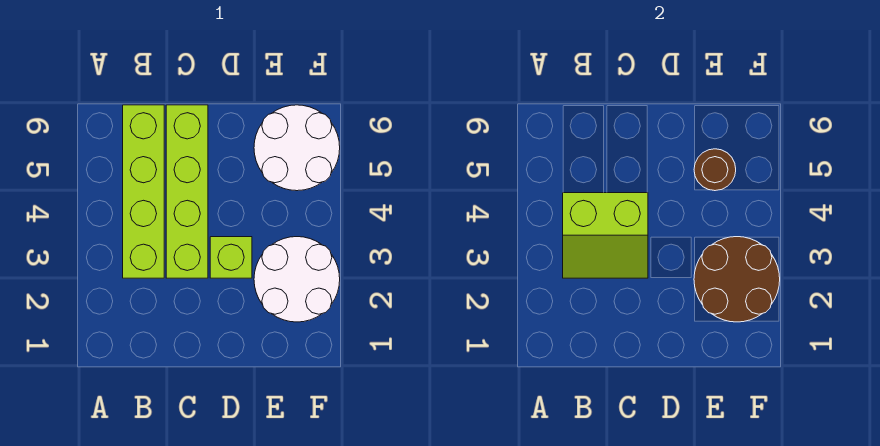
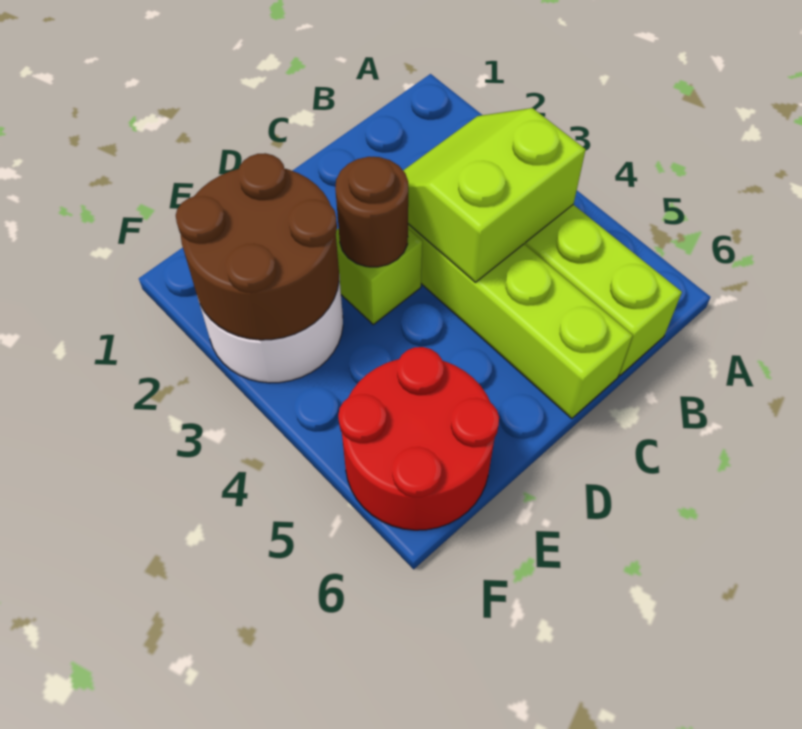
white 2x2 round brick [254,105,340,191] -> red 2x2 round brick [338,347,499,530]
brown 1x1 round brick [694,149,736,191] -> brown 1x1 round brick moved to [335,157,408,267]

